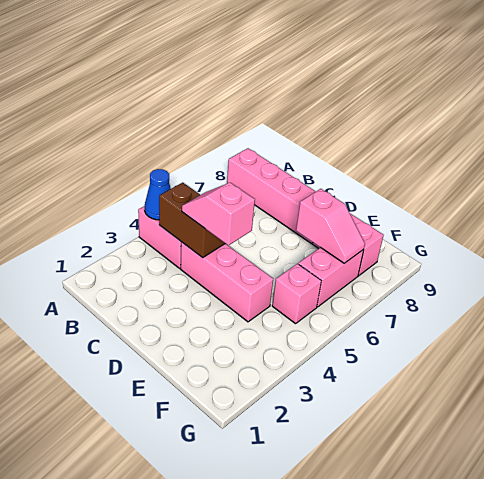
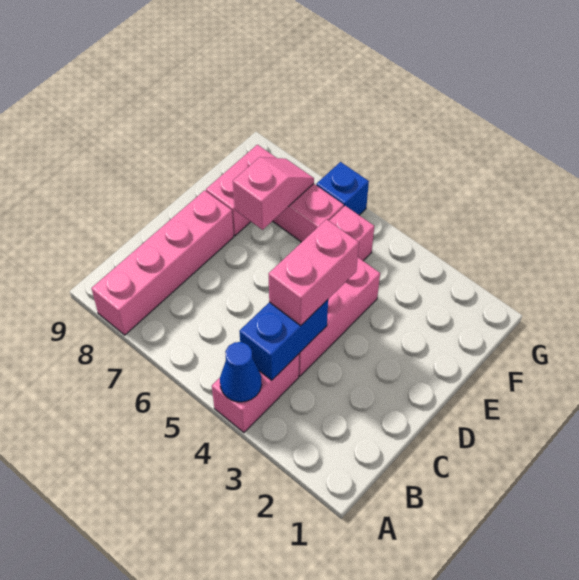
brown 1x2 brick [159,182,225,258] -> blue 1x2 brick [239,300,328,380]
pink 1x2 slope [182,183,255,246] -> pink 1x2 brick [269,219,359,325]
none -> blue 1x1 brick [316,162,369,215]

